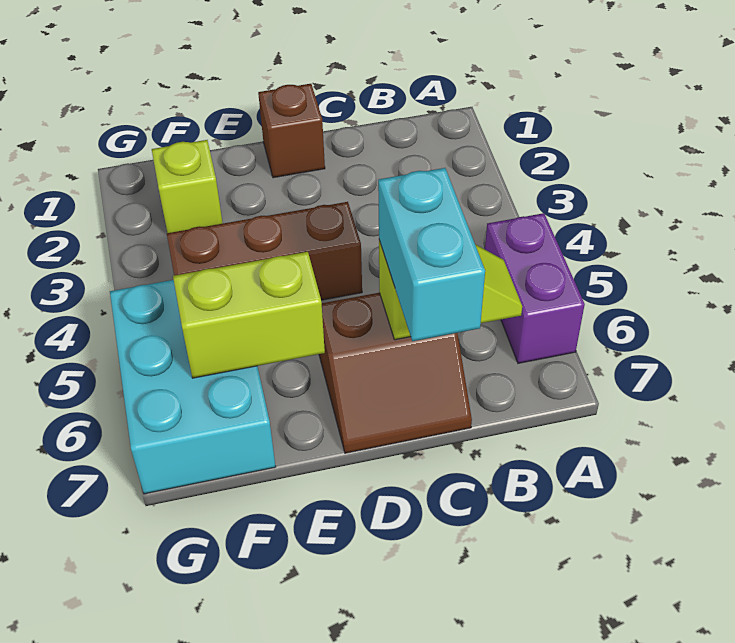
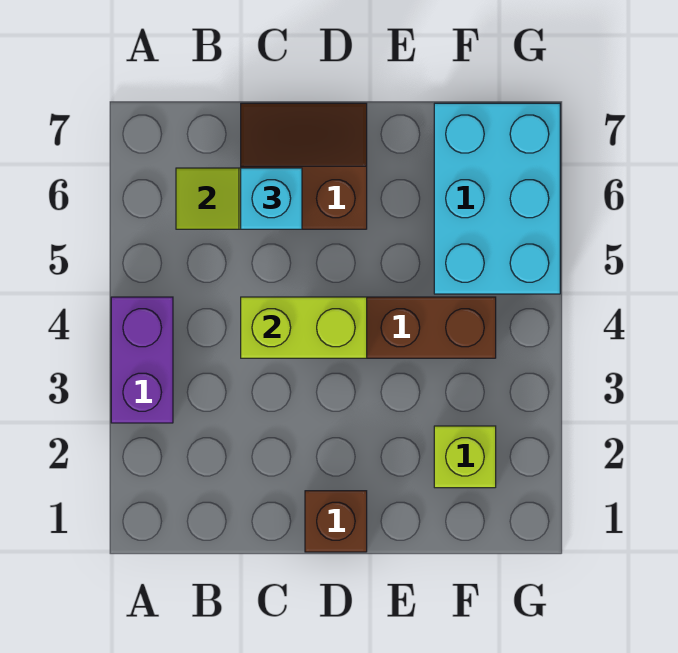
purple 1x2 brick [485,213,585,363] -> purple 1x2 brick moved to [111,297,173,423]
cyan 1x2 brick [378,168,485,341] -> cyan 1x1 brick [241,168,302,229]
lime 1x2 brick [173,252,325,378] -> lime 1x2 brick moved to [241,297,367,358]

